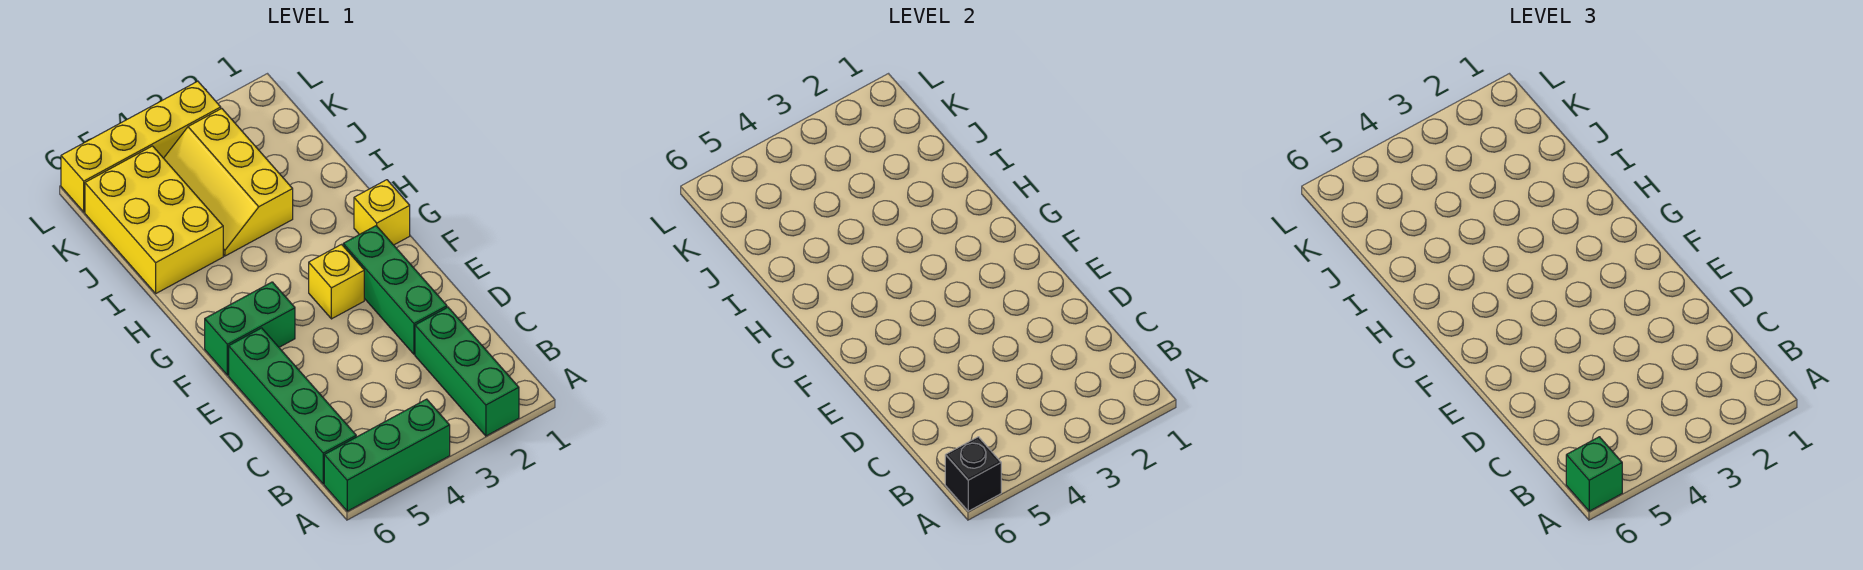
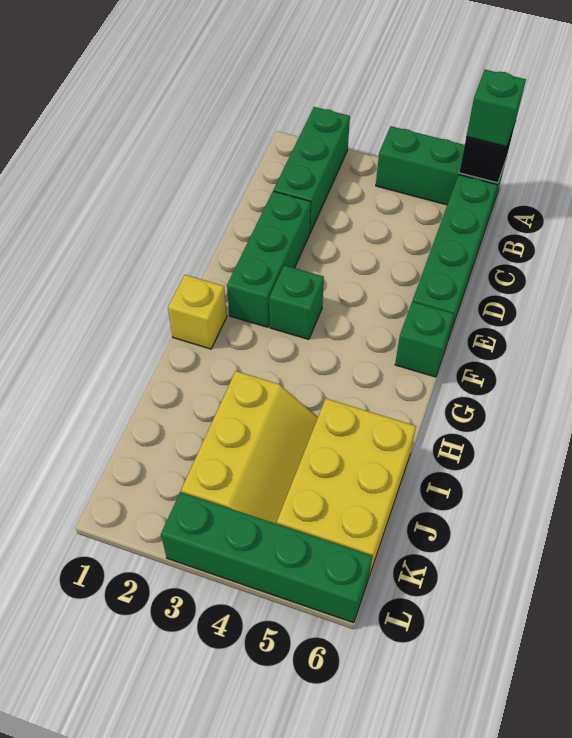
yellow 1x1 brick [309,245,364,319] -> green 1x1 brick [269,265,324,339]
green 1x2 brick [205,282,295,375] -> green 1x1 brick [395,302,454,377]
yellow 1x4 brick [61,81,221,212] -> green 1x4 brick [161,492,372,623]

